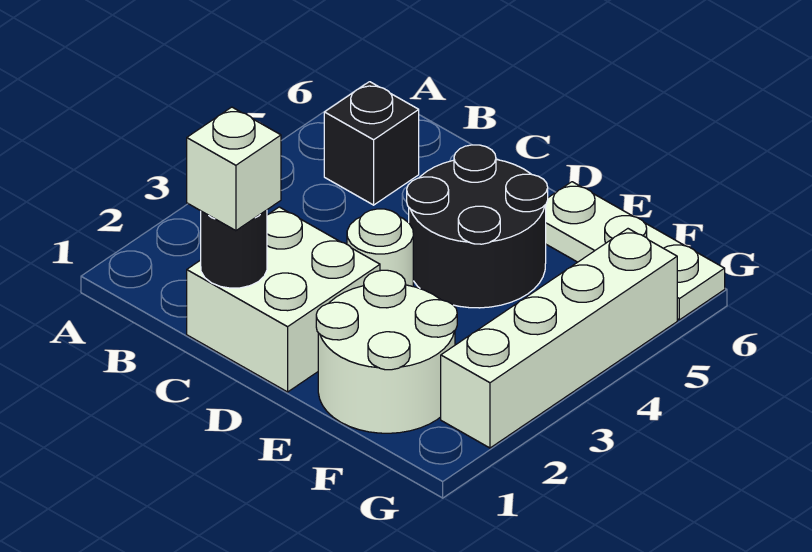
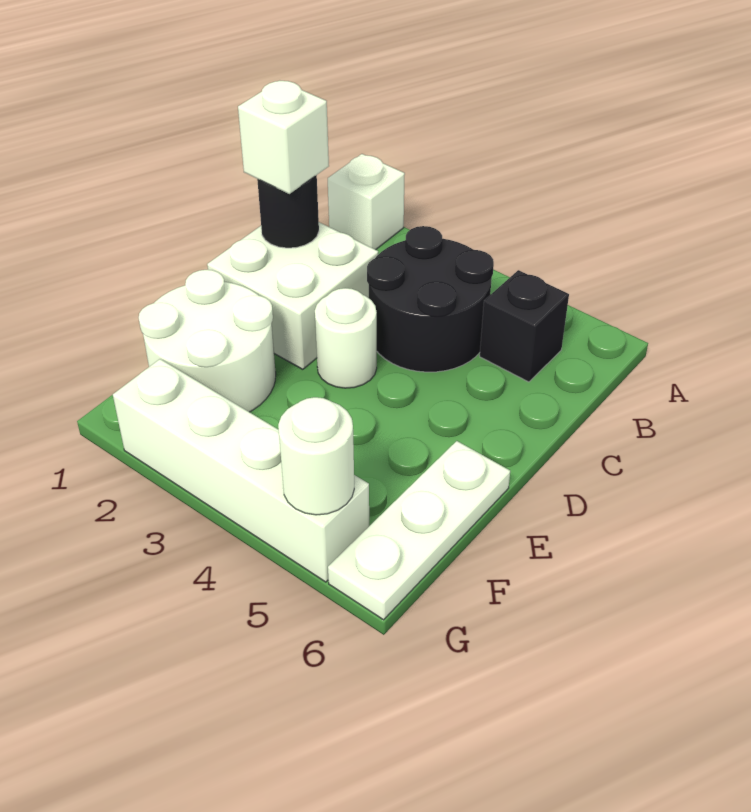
none -> white 1x1 brick [328,154,405,250]
black 2x2 round brick [407,145,548,308] -> black 2x2 round brick moved to [367,226,494,372]
none -> white 1x1 round brick [278,397,354,515]

